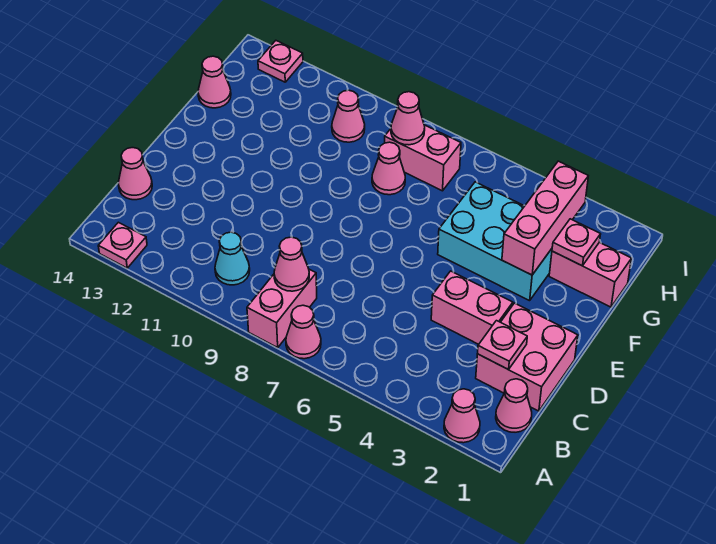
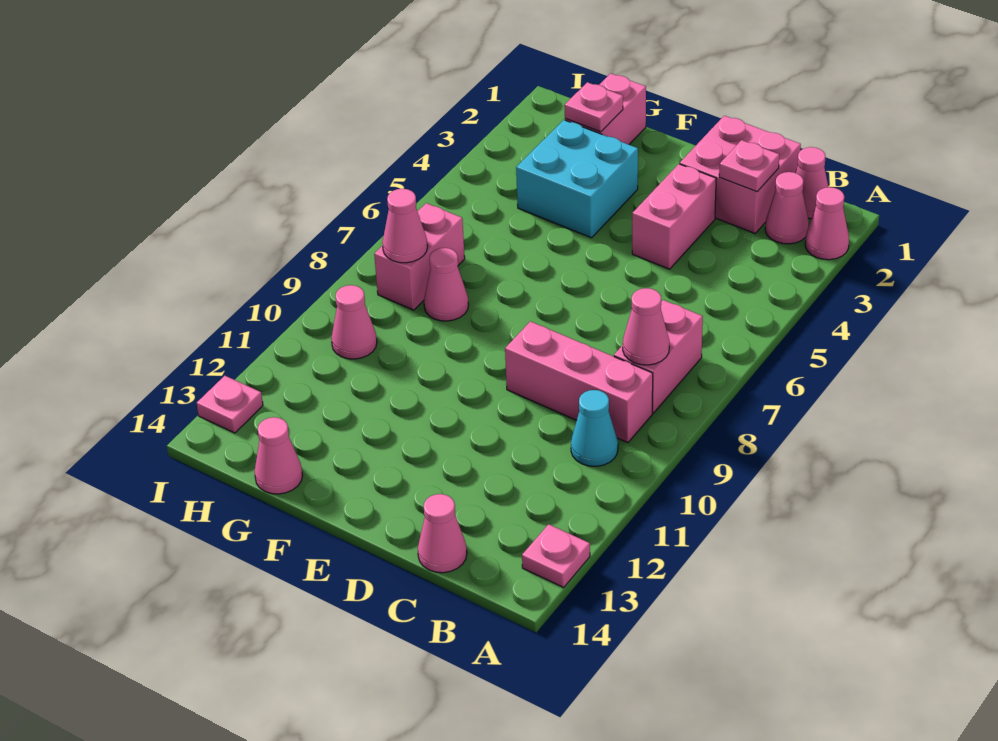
pink 1x1 cone [286,305,321,359] -> pink 1x1 cone moved to [765,172,809,244]
pink 1x2 brick [247,269,317,348] -> pink 1x2 brick turned to [614,300,703,413]
cyan 2x3 brick [438,182,552,301] -> cyan 2x2 brick [516,120,638,238]
pink 1x3 brick [502,161,588,275] -> pink 1x3 brick moved to [505,321,653,443]

